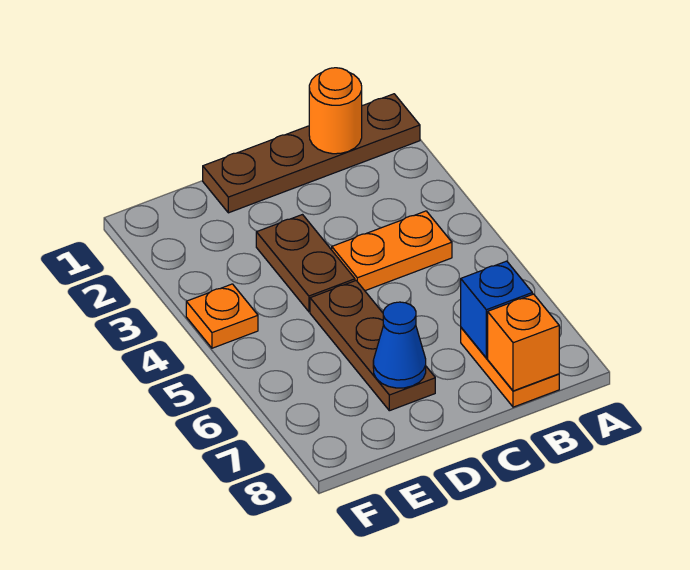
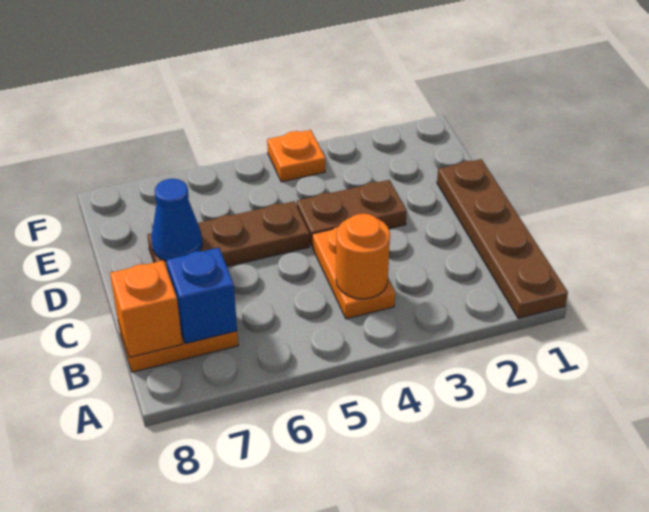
orange 1x1 round brick [309,68,362,154] -> orange 1x1 round brick moved to [336,214,390,299]

